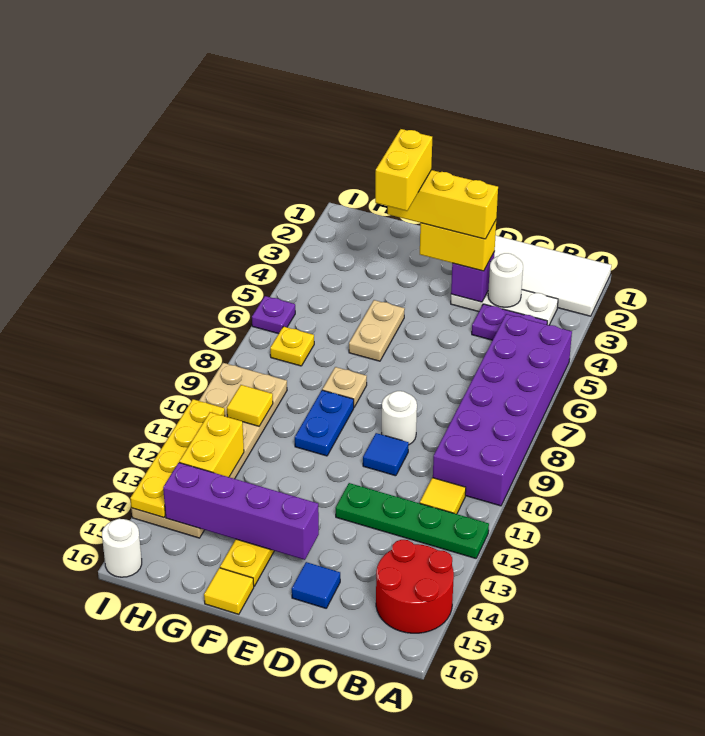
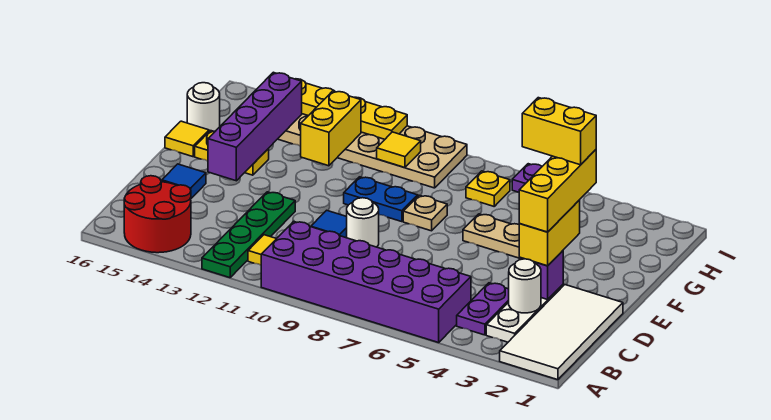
yellow 1x2 brick [179,412,244,477] -> yellow 1x2 brick turned to [301,91,361,166]
white 1x1 round brick [102,519,142,577] -> white 1x1 round brick moved to [187,83,220,131]

